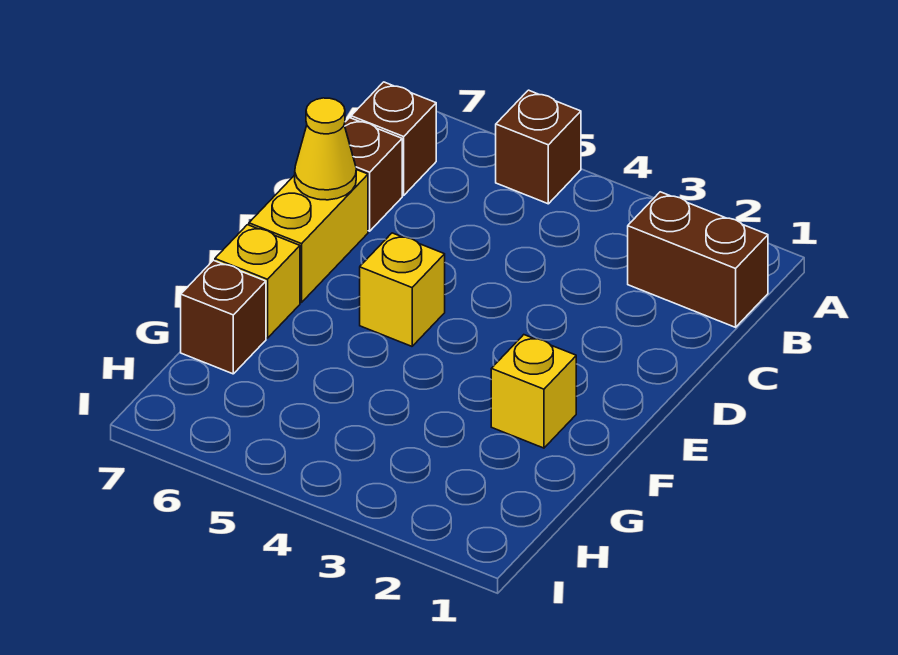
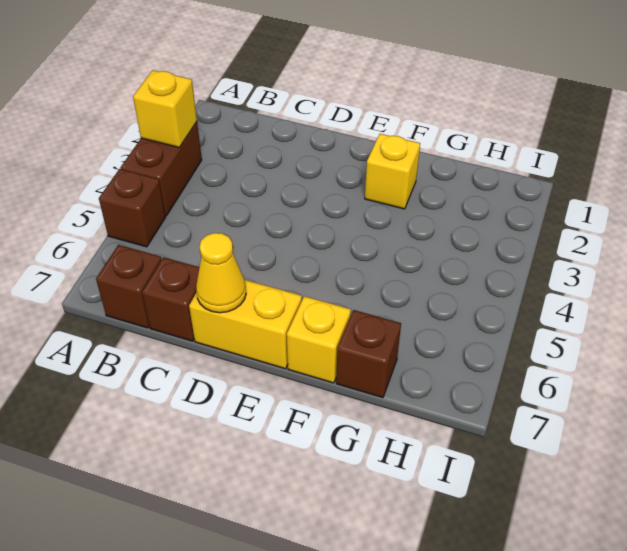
brown 1x2 brick [628,192,768,327] -> brown 1x2 brick moved to [121,122,202,216]
yellow 1x1 brick [360,233,445,346] -> yellow 1x1 brick moved to [133,70,197,147]

